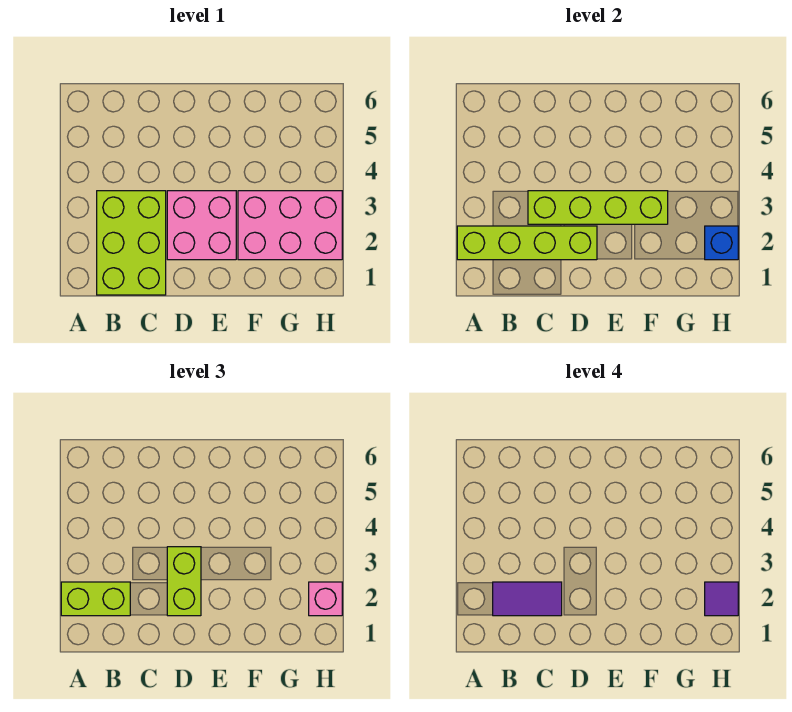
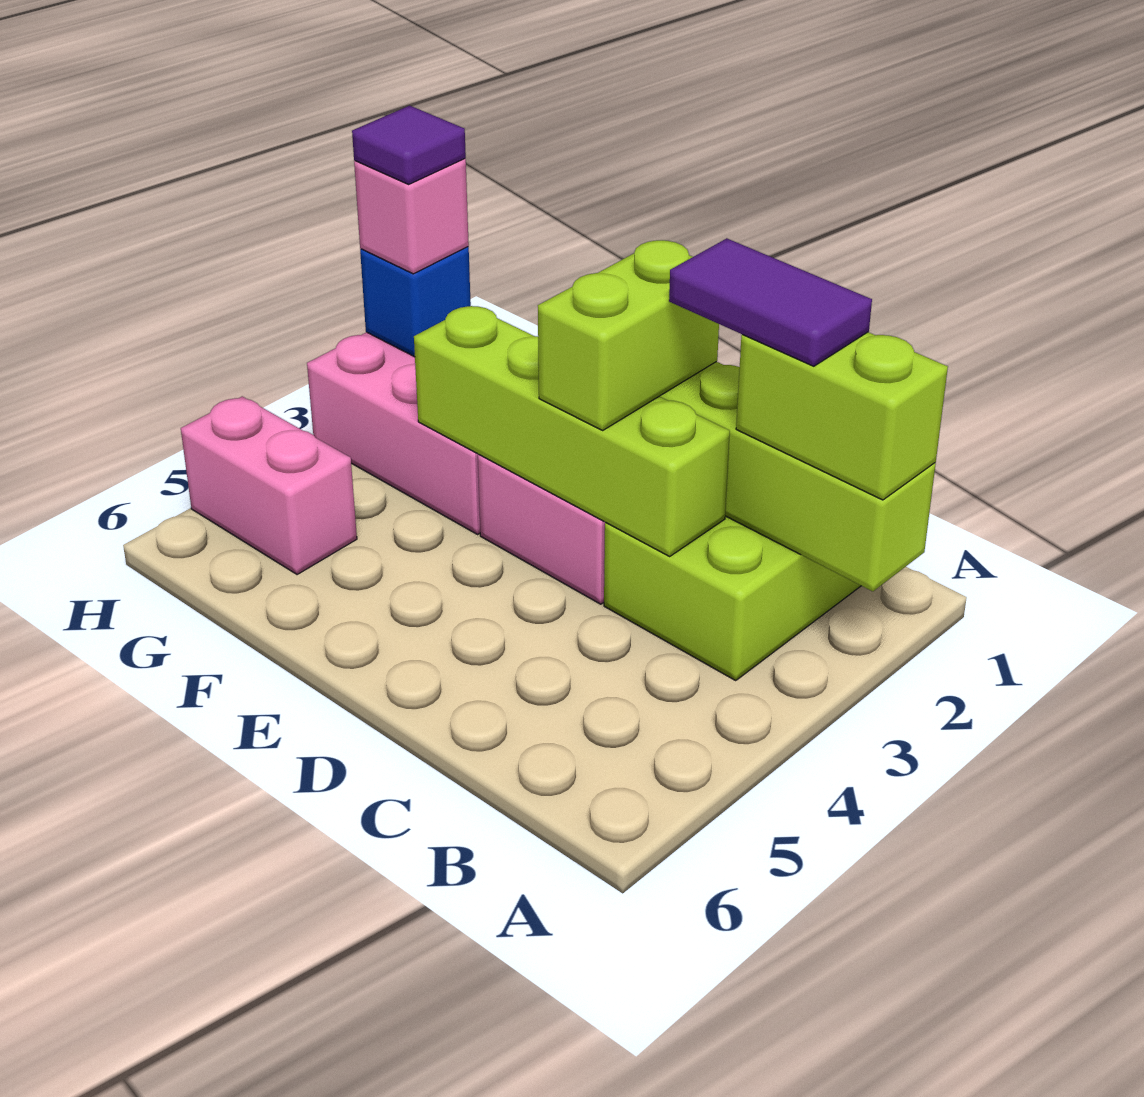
none -> pink 1x2 brick [181,396,357,575]

